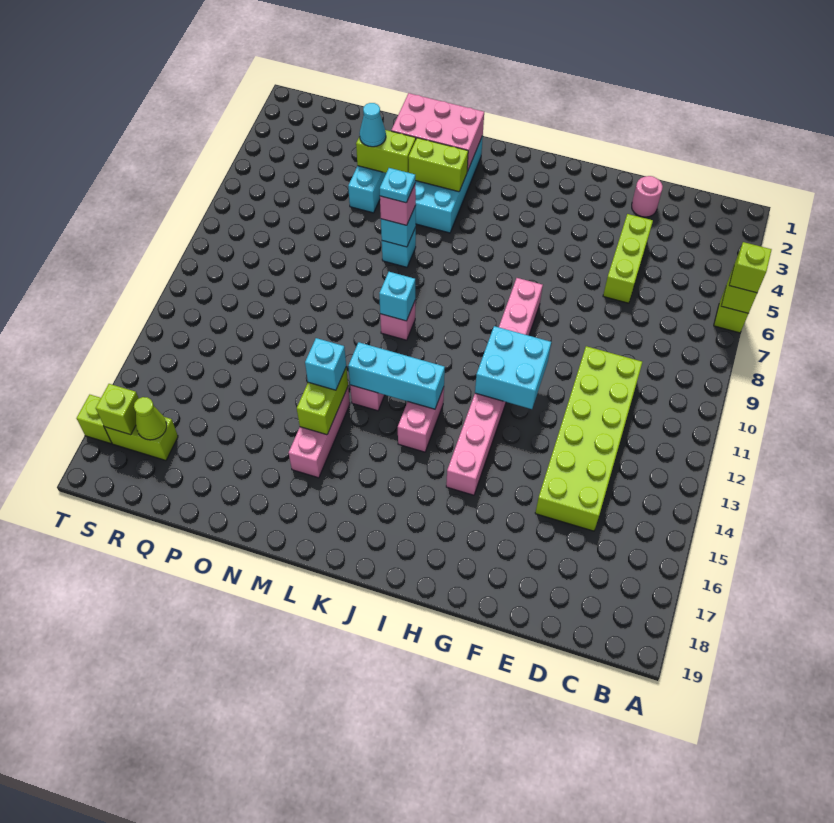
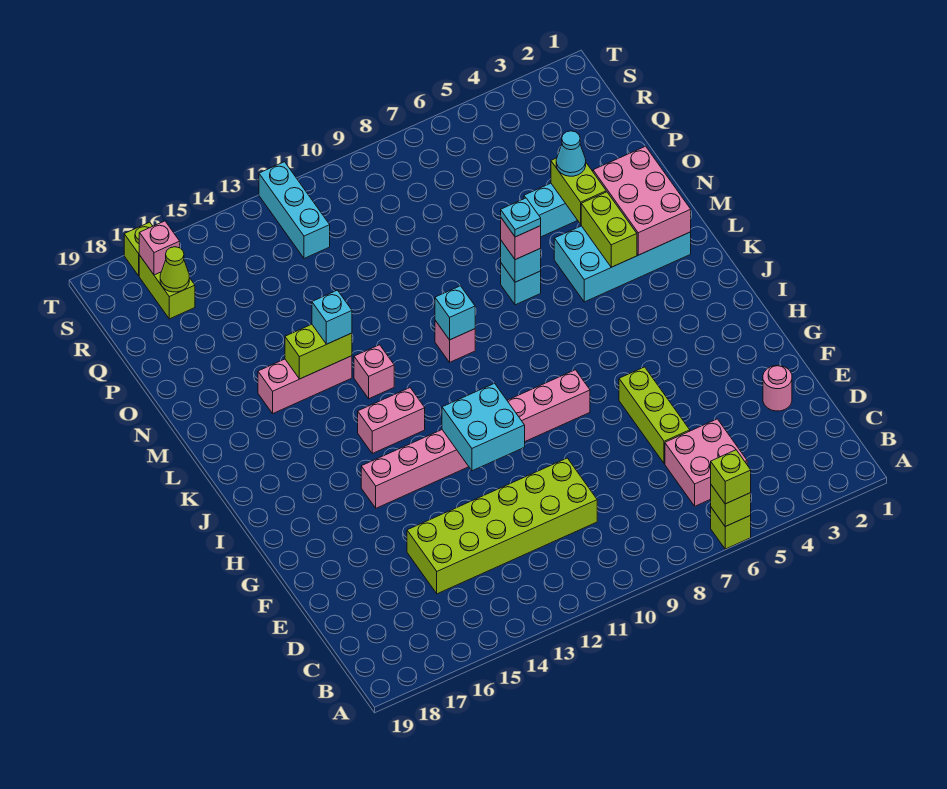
none -> pink 2x2 brick [665,419,747,506]
lime 1x3 brick [603,214,653,303] -> lime 1x3 brick turned to [619,367,690,464]
cyan 1x3 brick [348,342,445,409] -> cyan 1x3 brick moved to [259,162,330,258]
lime 1x1 brick [96,384,139,435] -> pink 1x1 brick [139,221,180,275]

